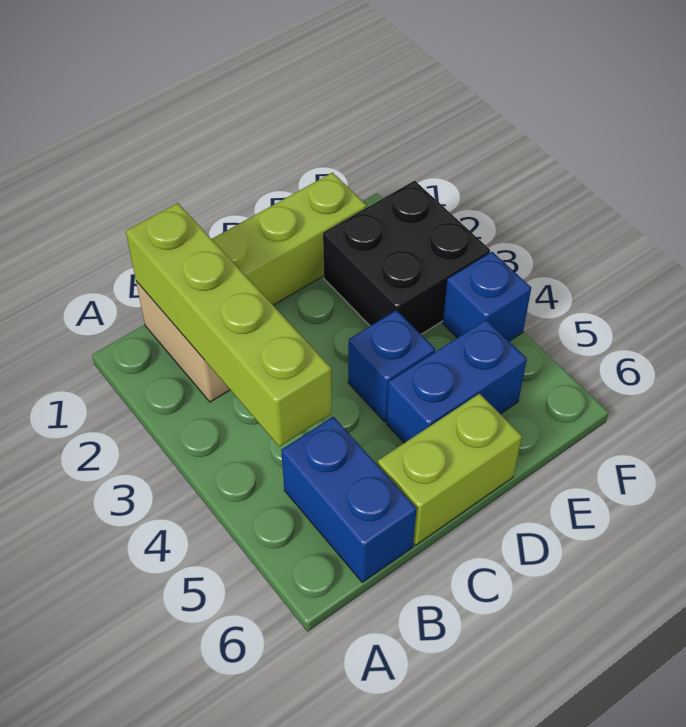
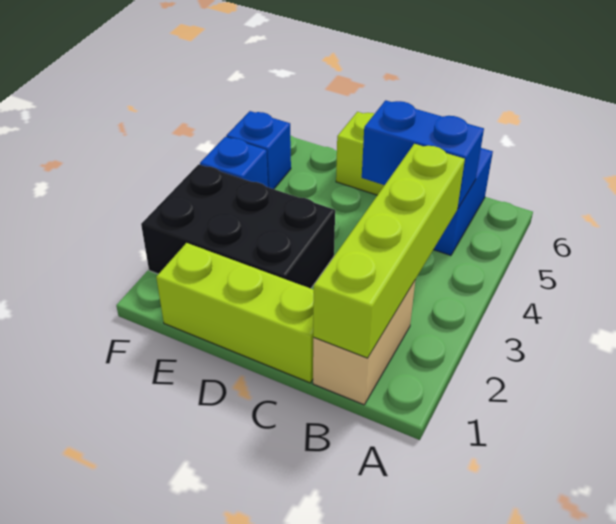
blue 1x1 brick [348,310,435,422] -> blue 1x1 brick moved to [226,111,291,189]
blue 1x2 brick [387,320,527,443] -> blue 1x2 brick moved to [362,100,484,208]
black 2x2 brick [323,181,490,334] -> black 2x3 brick [141,164,335,288]

